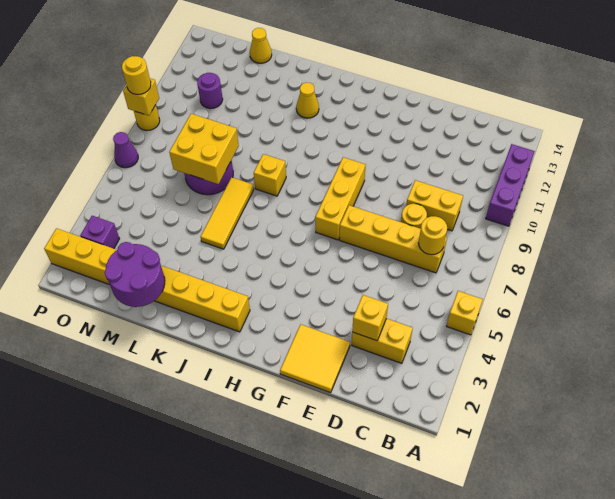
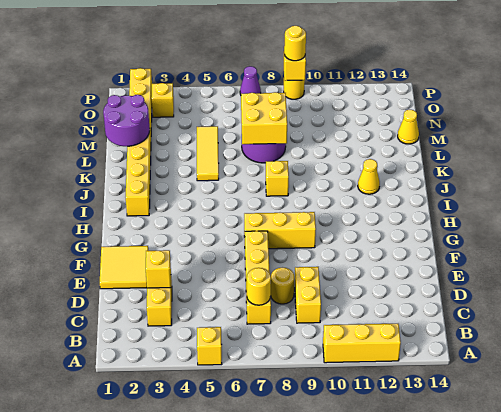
purple 1x3 brick [486,144,535,226] -> yellow 1x3 brick [323,324,401,363]
yellow 1x3 tile [201,177,254,249] -> yellow 1x3 tile turned to [197,126,219,181]
purple 1x1 round brick [197,73,223,109] -> none
purple 1x1 brick [80,216,120,249] -> yellow 1x1 brick [151,83,174,117]

